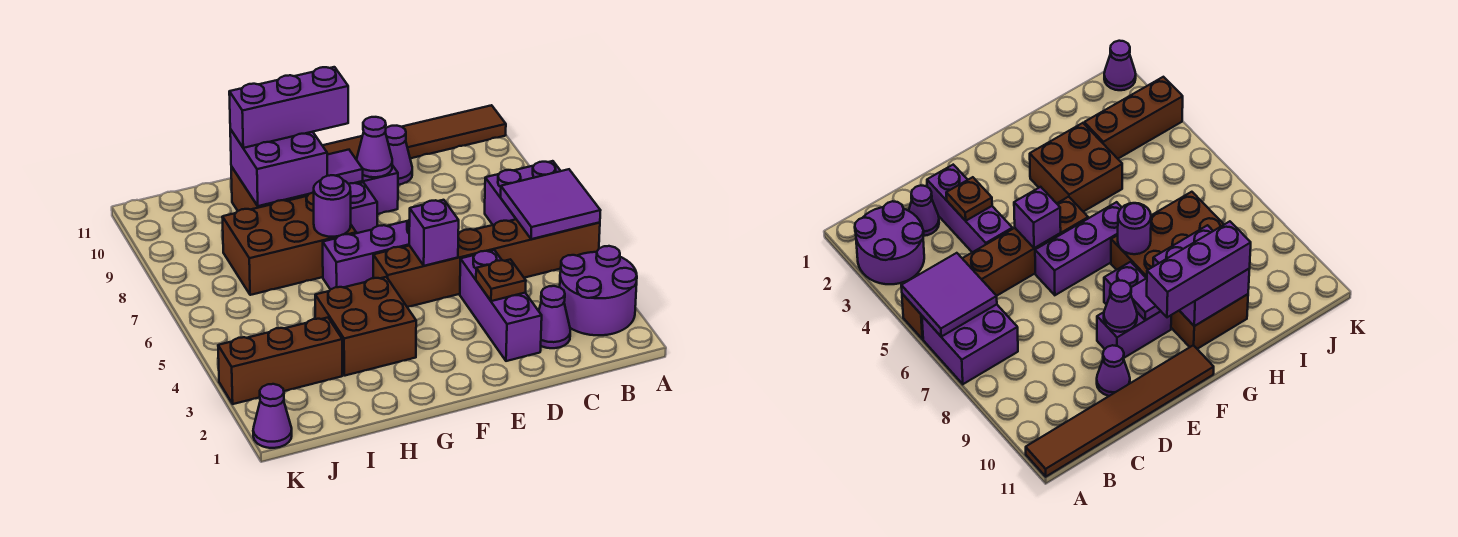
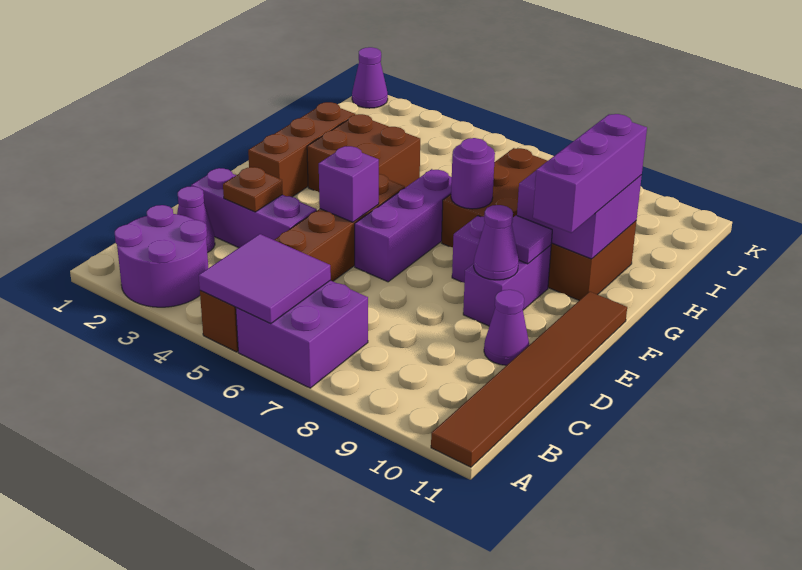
brown 1x3 brick [218,318,342,404] -> brown 1x3 brick moved to [248,102,355,197]

